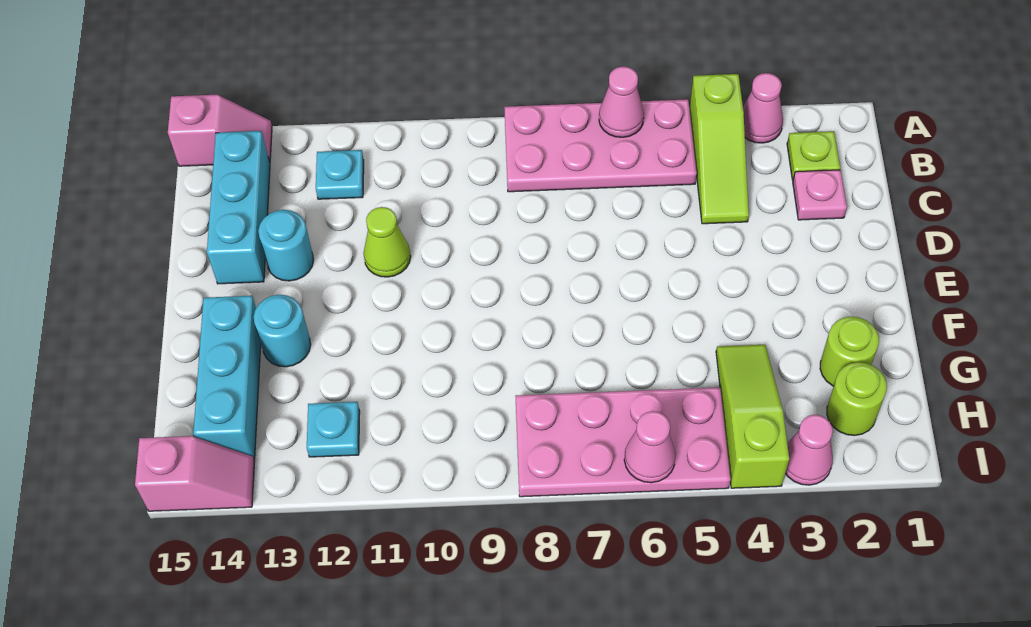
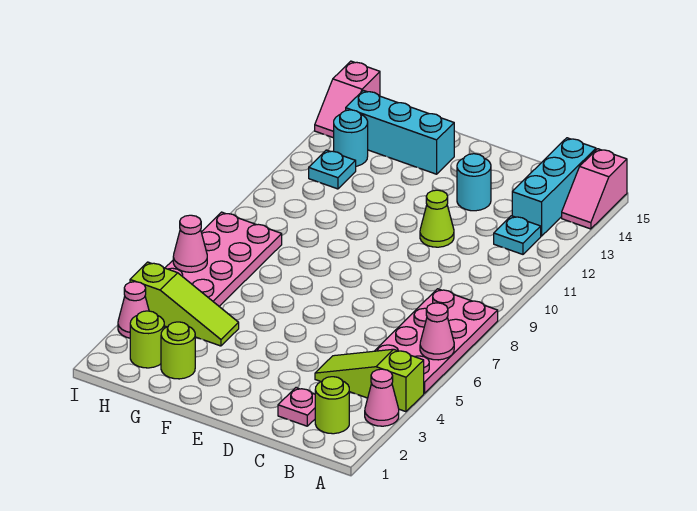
lime 1x1 plate [787,131,840,180] -> lime 1x1 round brick [315,377,349,434]
cyan 1x3 brick [207,131,270,284] -> cyan 1x3 brick turned to [512,138,596,236]
cyan 1x1 round brick [254,295,311,367] -> cyan 1x1 round brick moved to [334,110,368,166]

